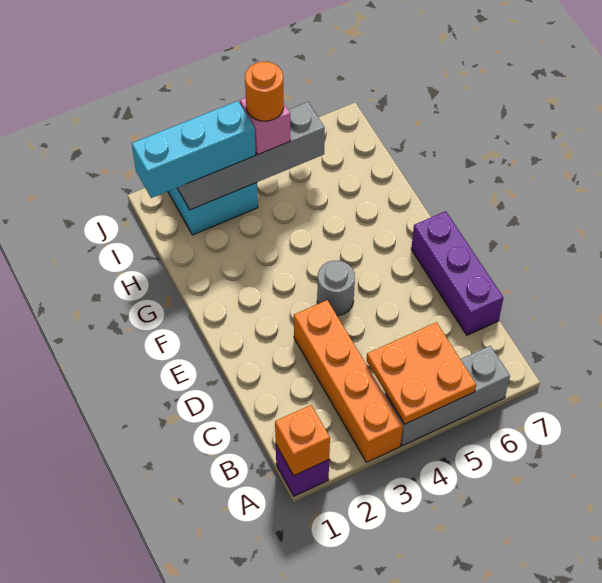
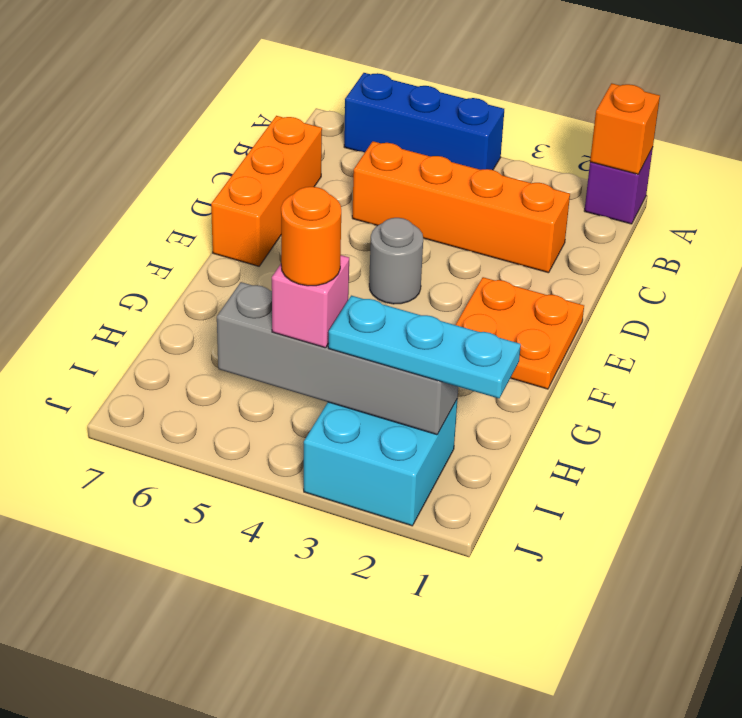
orange 1x4 brick [294,300,403,462] -> orange 1x4 brick turned to [352,141,570,273]
grey 1x3 brick [386,346,510,446] -> blue 1x3 brick [344,73,504,170]
orange 2x2 plate [367,322,476,424] -> orange 2x2 plate moved to [456,277,584,389]
purple 1x3 brick [411,211,503,335] -> orange 1x3 brick [211,116,322,266]
cyan 1x3 brick [132,101,256,198] -> cyan 1x3 plate [328,296,521,398]

